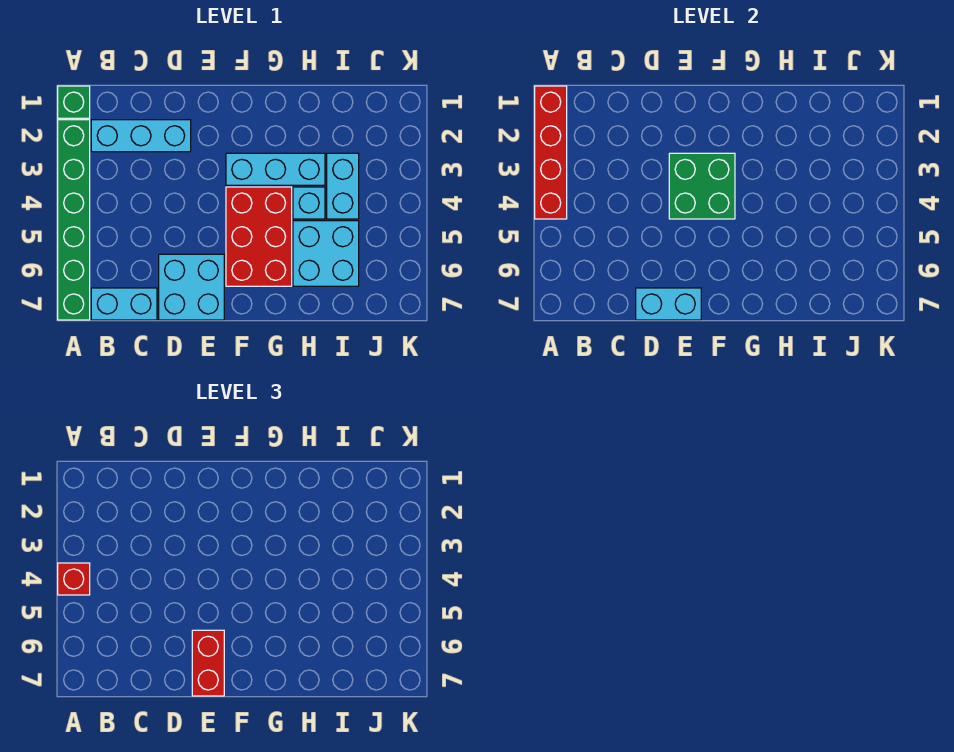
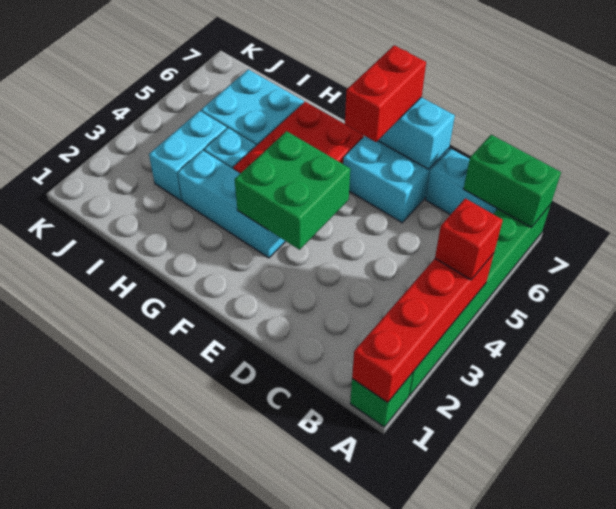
none -> green 1x2 brick [464,135,561,227]
cyan 1x3 brick [91,120,191,152] -> none

